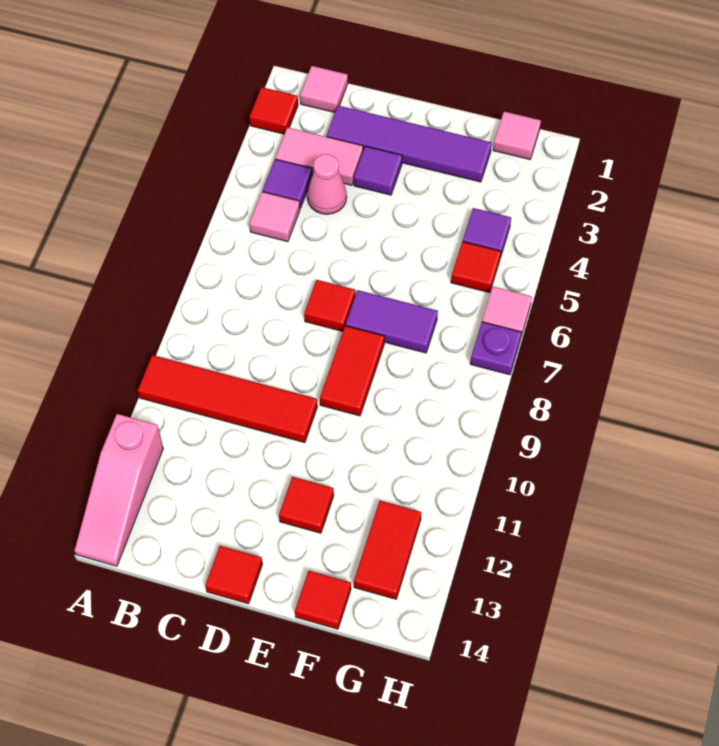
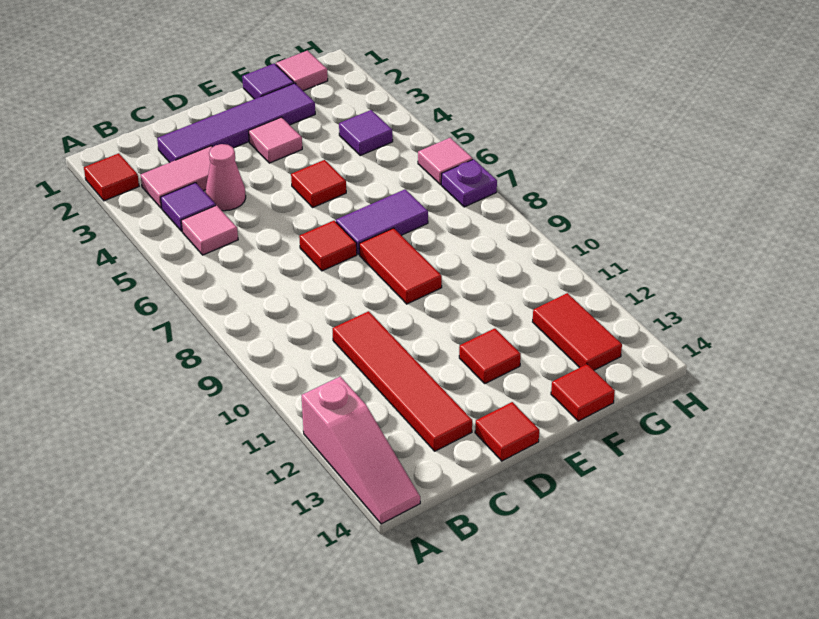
red 1x4 tile [138,355,318,443] -> red 1x4 tile turned to [332,311,472,451]
pink 1x1 tile [300,66,348,112] -> pink 1x1 tile moved to [249,117,302,163]
purple 1x1 tile [354,146,402,195] -> purple 1x1 tile moved to [242,63,294,99]
red 1x1 tile [451,242,501,293] -> red 1x1 tile moved to [291,160,346,207]

